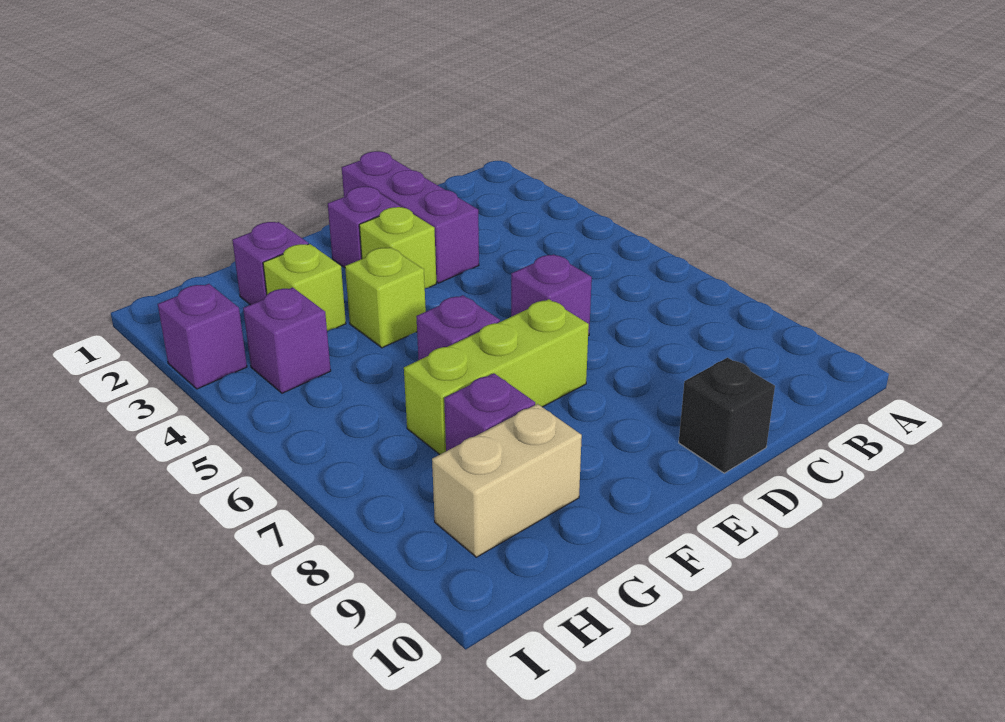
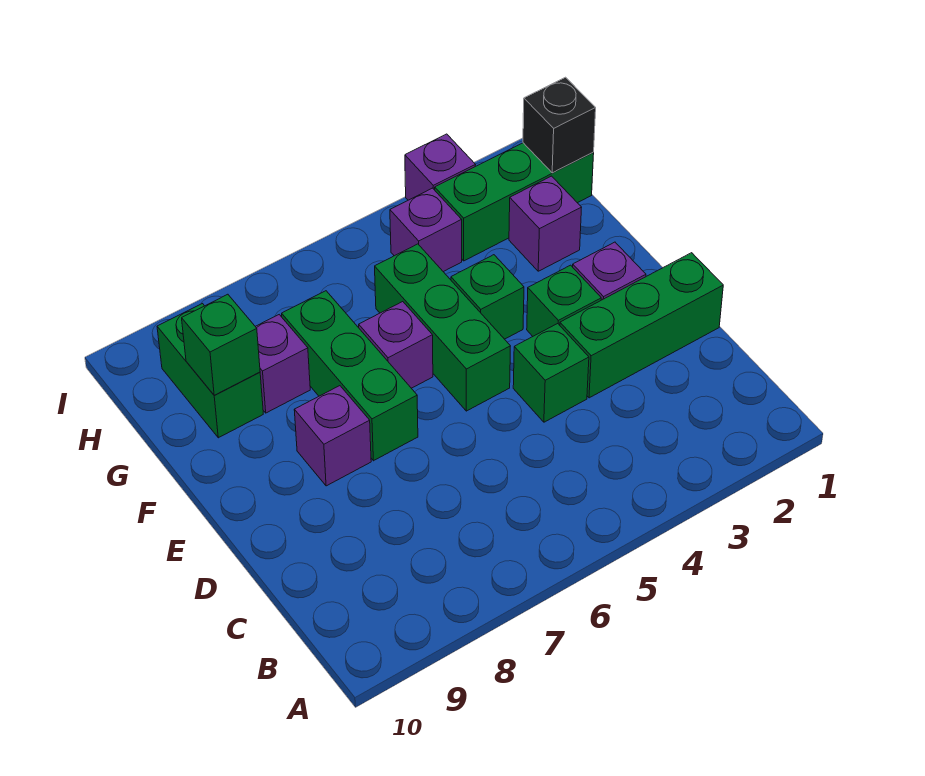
purple 1x3 brick [342,151,479,283] -> green 1x3 brick [560,253,723,398]
none -> green 1x1 brick [513,324,589,422]
purple 1x1 brick [511,254,592,336] -> purple 1x1 brick moved to [294,386,371,486]
black 1x1 brick [679,358,775,473] -> black 1x1 brick moved to [523,77,596,173]
lime 1x1 brick [359,207,436,288] -> green 1x1 brick [527,265,601,336]
none -> green 1x3 brick [375,244,510,411]
lime 1x3 brick [404,299,589,454] -> green 1x3 brick [282,291,418,461]
lime 1x1 brick [345,247,426,348] -> green 1x1 brick [451,255,524,339]
lime 1x1 brick [263,244,346,331] -> none
tan 1x2 brick [432,404,582,557] -> green 1x2 brick [157,304,263,438]
none -> green 1x1 brick [182,294,260,395]
none -> green 1x3 brick [435,143,594,261]

